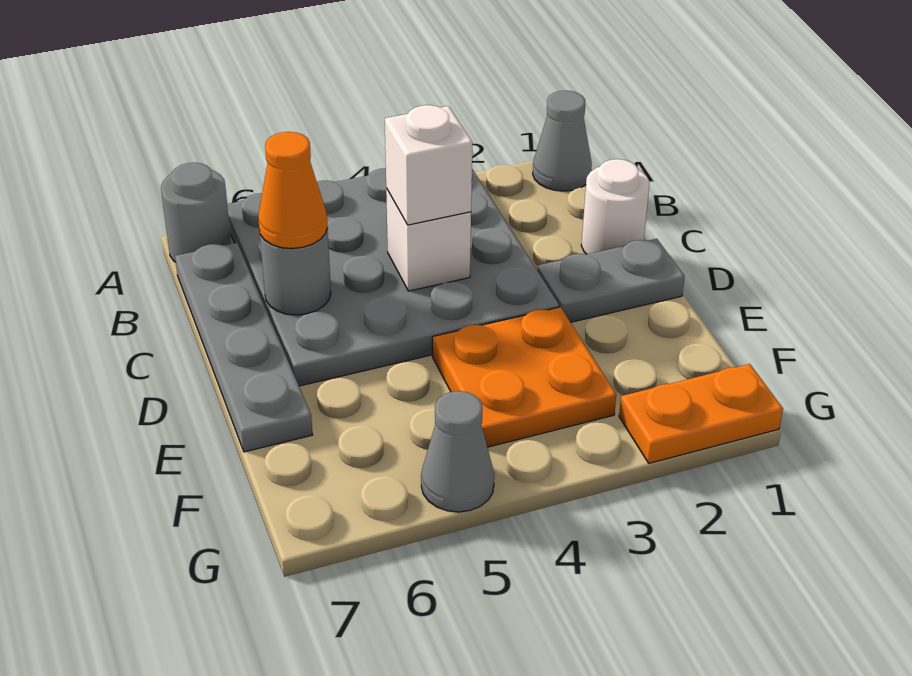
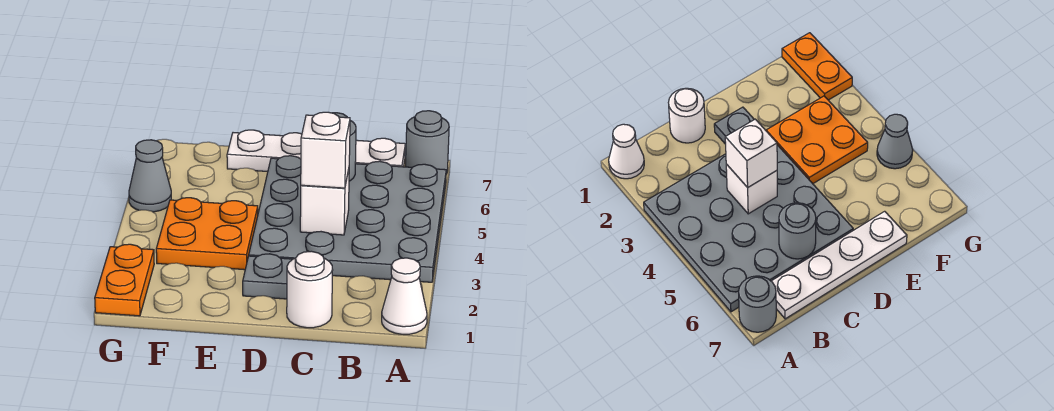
grey 1x1 cone [533,91,592,191] -> white 1x1 cone [382,258,427,334]
grey 1x4 plate [175,243,313,452] -> white 1x4 plate [227,130,405,172]
orange 1x1 cone [258,132,327,249] -> none
grey 1x2 plate [537,239,685,322] -> grey 1x1 plate [243,254,293,299]

